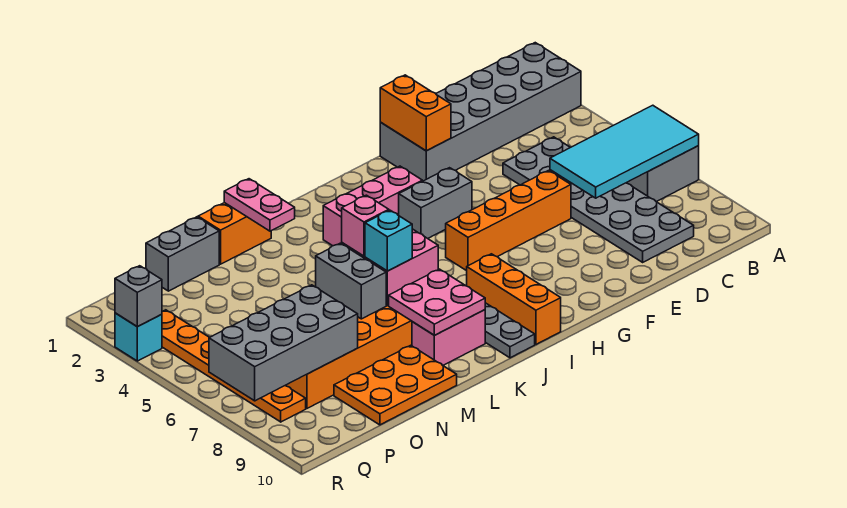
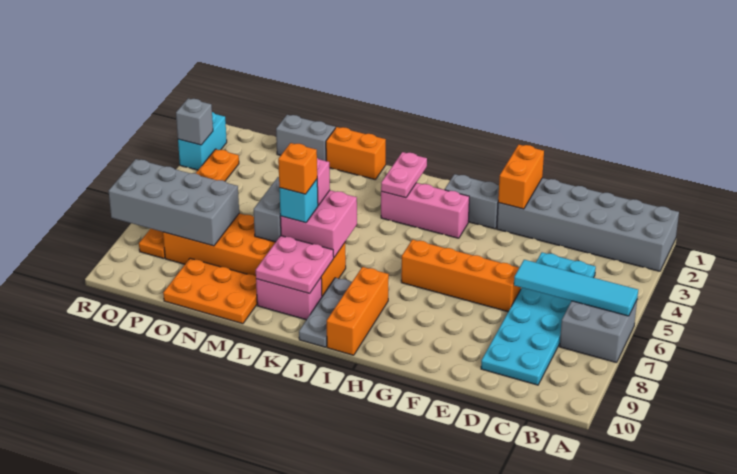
cyan 2x4 tile [550,105,699,198] -> cyan 1x4 tile [514,260,638,316]
grey 2x6 plate [503,137,694,262] -> cyan 2x6 plate [481,252,596,385]
grey 1x2 brick [399,168,472,238] -> grey 1x2 brick moved to [445,174,499,229]
pink 1x2 plate [224,179,295,231] -> pink 1x2 plate moved to [381,152,427,198]
none -> orange 1x1 brick [278,143,317,194]
cyan 1x1 brick [115,313,162,361] -> cyan 1x2 brick [178,112,227,170]

